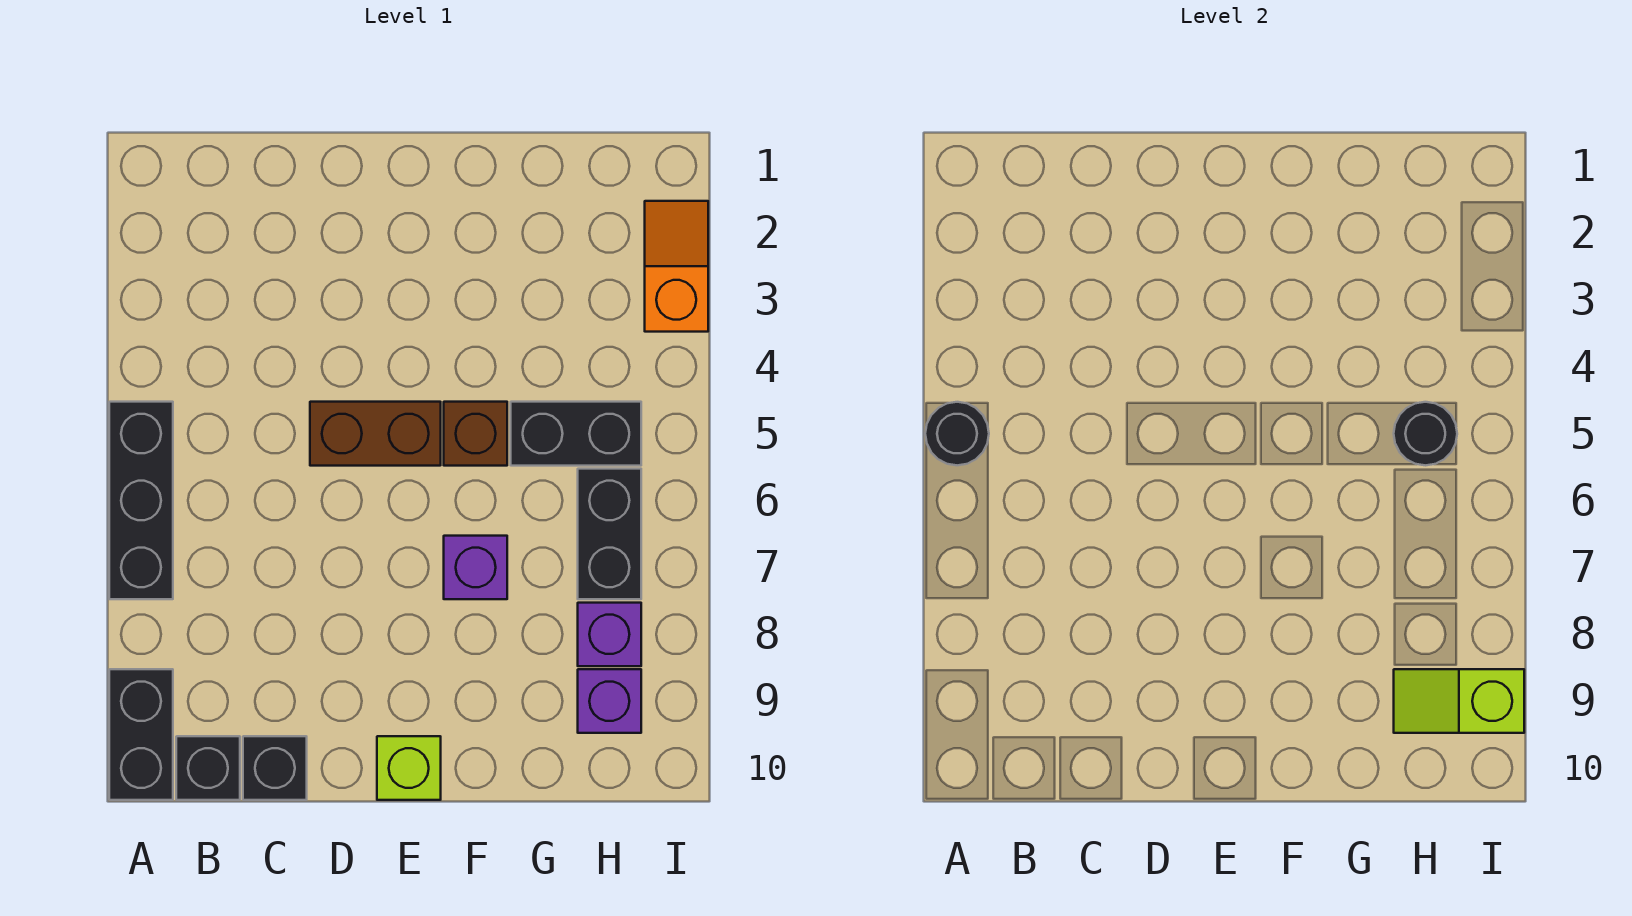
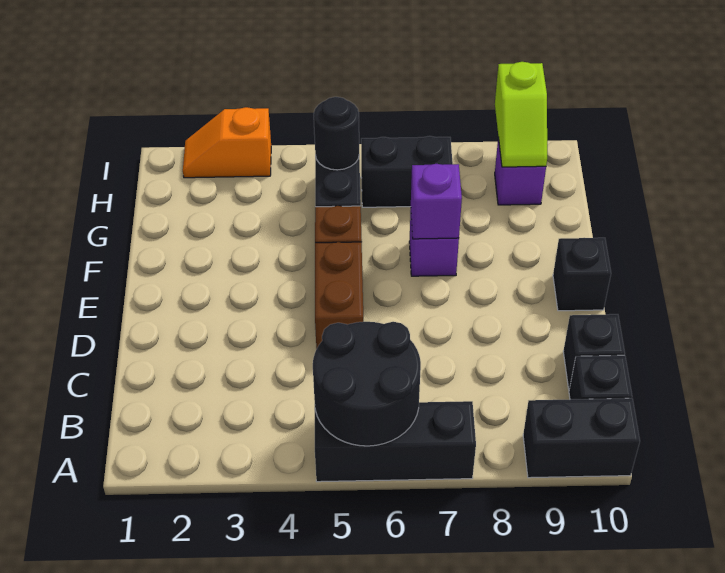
black 1x1 round brick [925,402,989,465] -> black 2x2 round brick [313,322,421,446]
lime 1x1 brick [377,736,441,800] -> black 1x1 brick [553,238,611,311]
purple 1x1 brick [578,603,641,666] -> purple 1x1 brick moved to [411,164,462,239]

